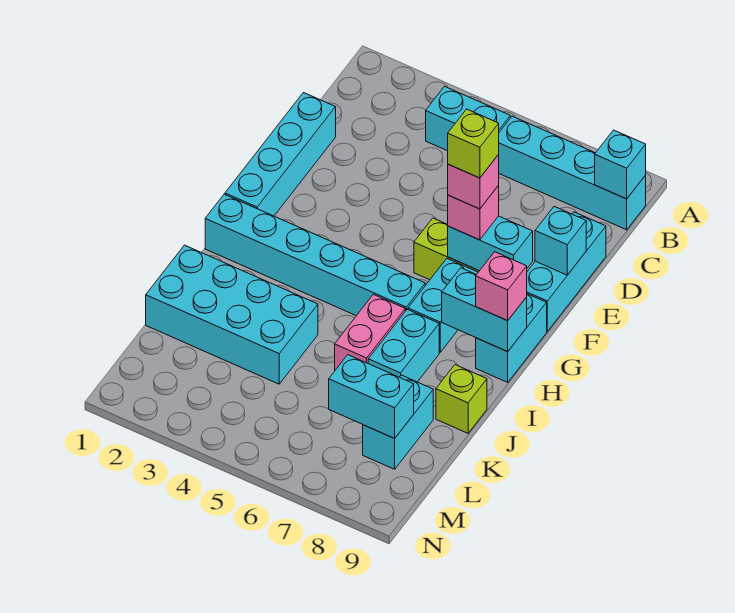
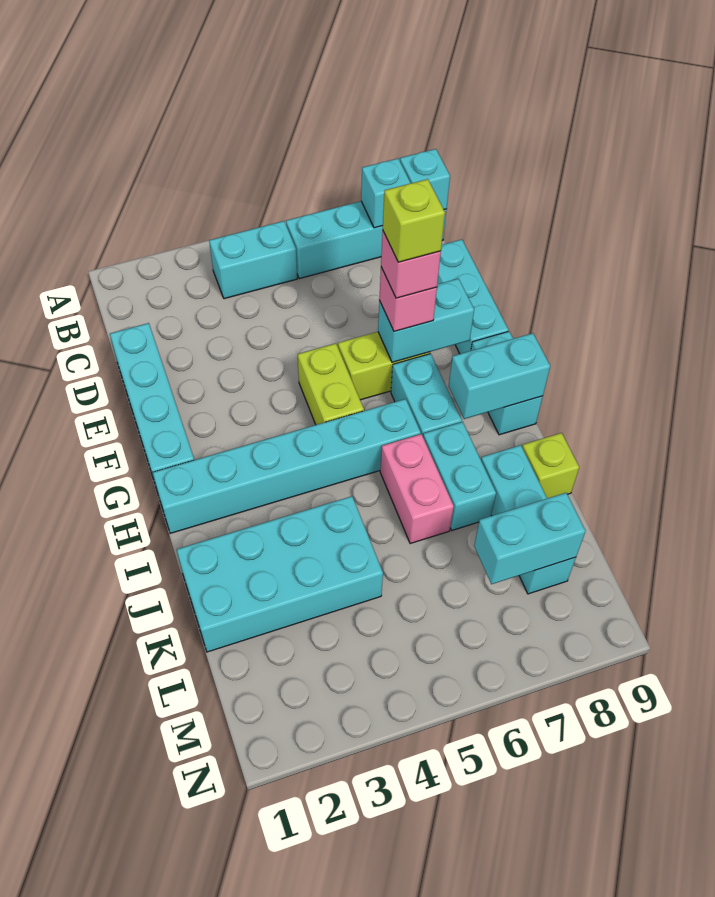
cyan 1x1 brick [535,207,586,275] -> cyan 1x1 brick moved to [361,158,410,228]
none -> lime 1x2 brick [298,343,364,425]
pink 1x1 brick [476,252,527,321] -> none
cyan 1x2 brick [363,375,433,469] -> cyan 1x3 brick [481,445,576,594]

